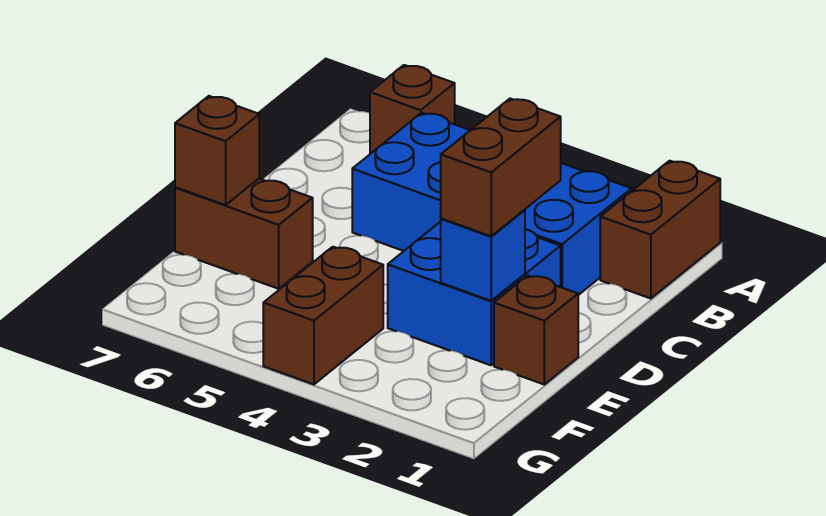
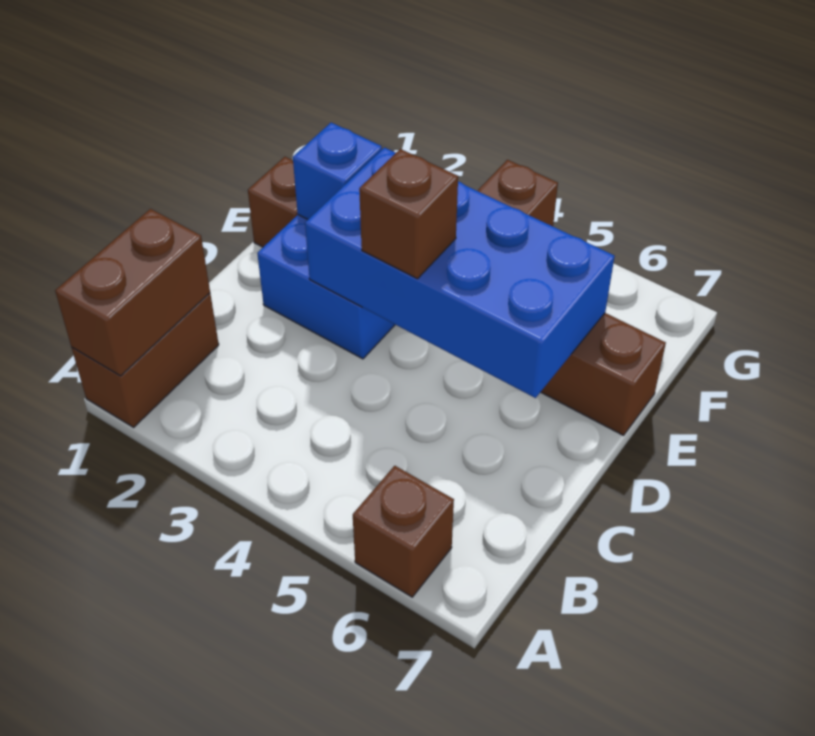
blue 2x4 brick [352,113,632,295] -> blue 2x4 brick moved to [305,148,615,398]
brown 1x2 brick [441,99,561,236] -> brown 1x2 brick moved to [55,209,210,376]
brown 1x1 brick [175,96,259,205] -> brown 1x1 brick moved to [359,149,458,279]

